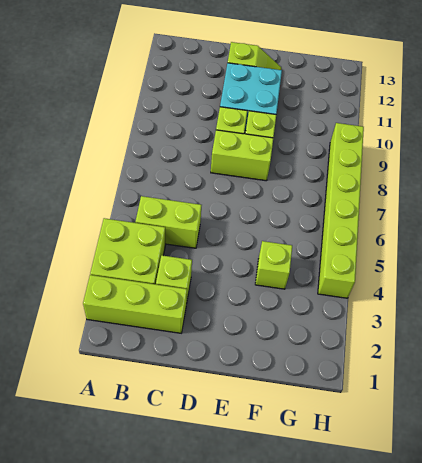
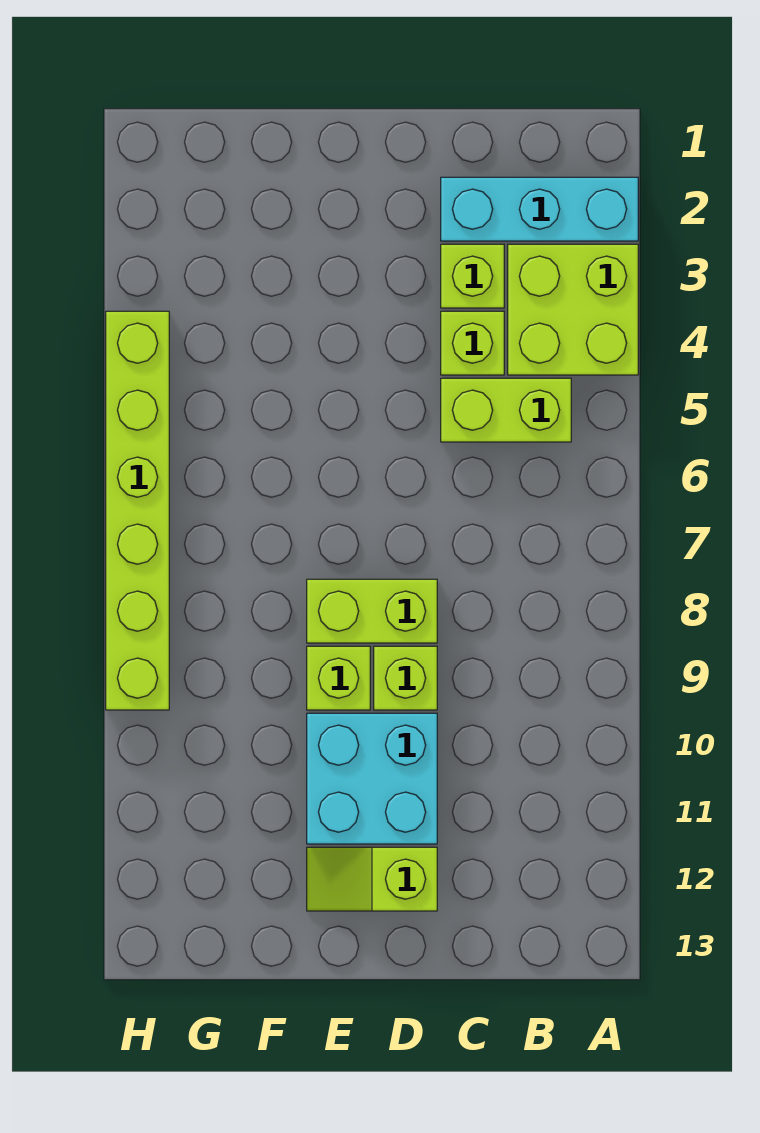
lime 1x3 brick [83,275,187,333] -> cyan 1x3 brick [441,177,638,241]
lime 1x1 brick [255,241,292,289] -> lime 1x1 brick moved to [441,311,504,375]

